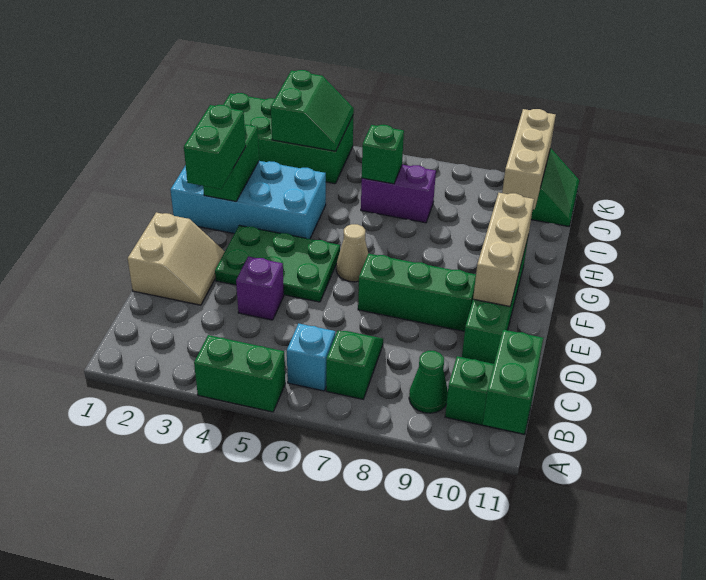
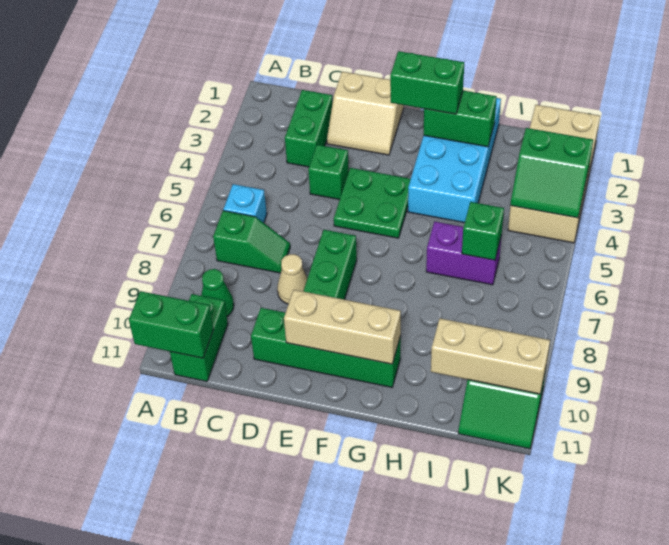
green 1x2 brick [194,335,285,412] -> green 1x2 brick moved to [285,90,333,167]
purple 1x1 brick [236,256,284,320] -> green 1x1 brick [308,145,349,200]
green 2x3 plate [215,225,340,302] -> green 2x2 plate [334,168,411,238]
tan 1x1 cone [336,224,368,282] -> tan 1x1 cone moved to [277,254,307,304]
purple 1x2 brick [361,165,436,223] -> purple 1x2 brick turned to [426,222,502,285]
green 2x4 brick [223,93,353,184] -> tan 2x4 brick [508,105,600,243]

